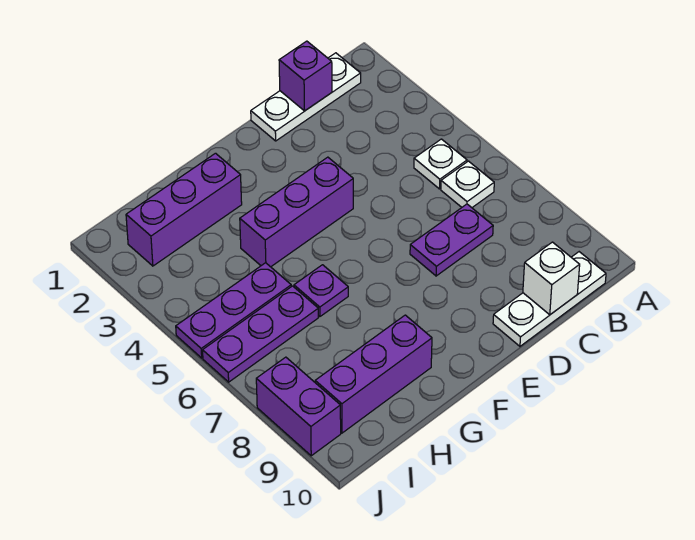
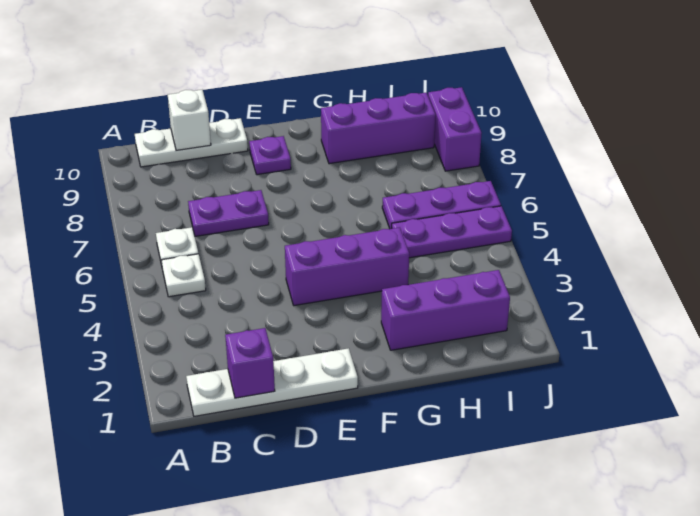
white 1x3 plate [251,53,361,141] -> white 1x4 plate [186,348,358,416]
purple 1x1 plate [294,265,348,317] -> purple 1x1 plate moved to [249,136,291,175]

